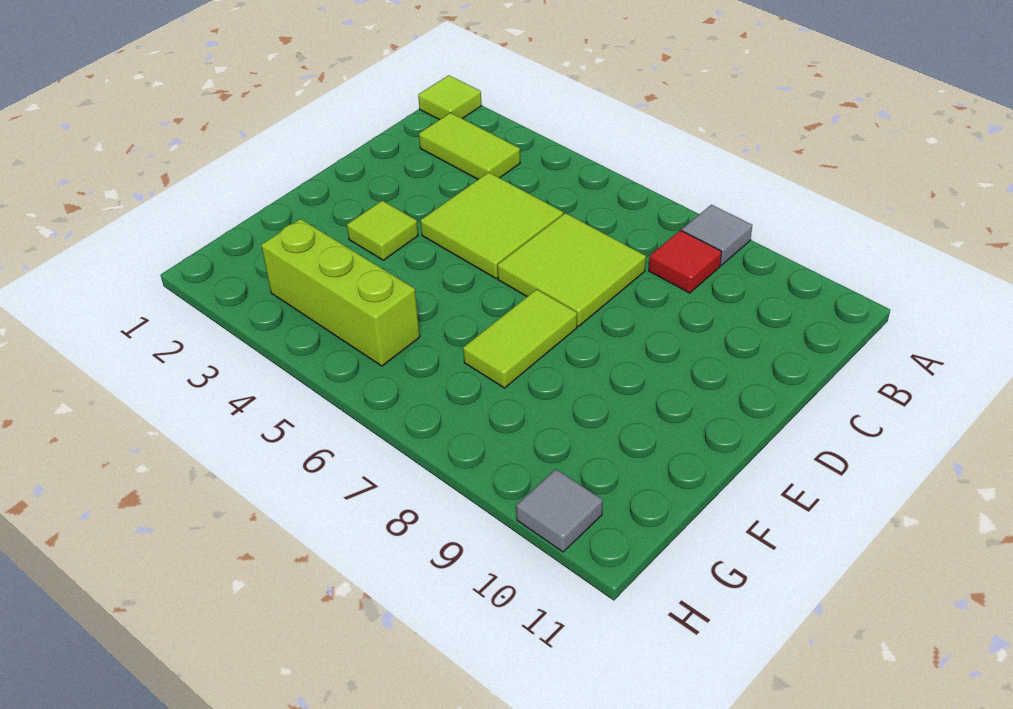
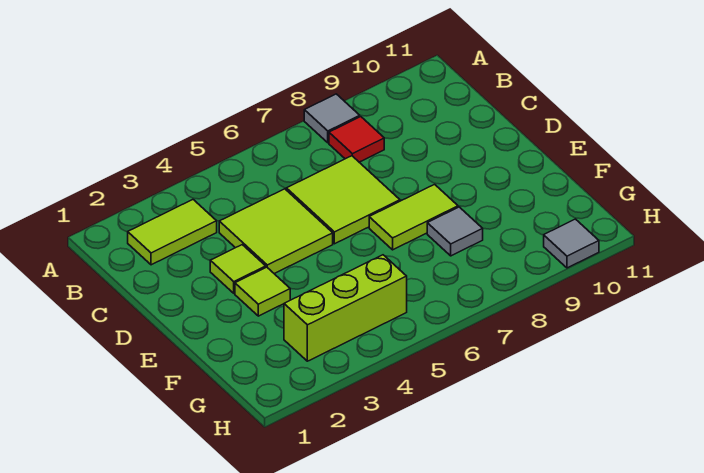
lime 1x1 tile [418,75,481,120] -> lime 1x1 tile moved to [210,245,266,293]
lime 1x2 tile [463,289,577,388] -> lime 1x2 tile turned to [369,184,458,250]
none -> grey 1x1 tile [427,207,483,256]

